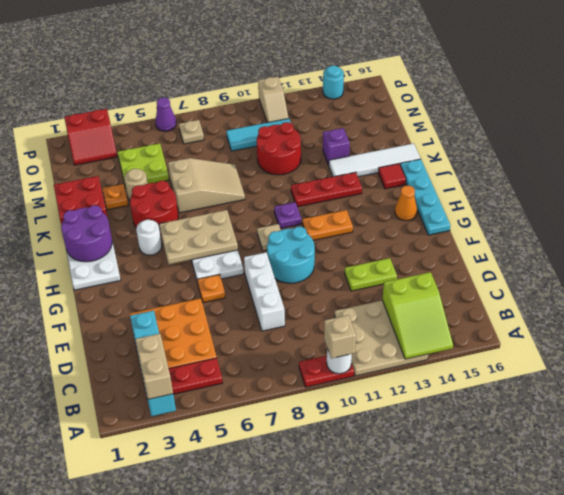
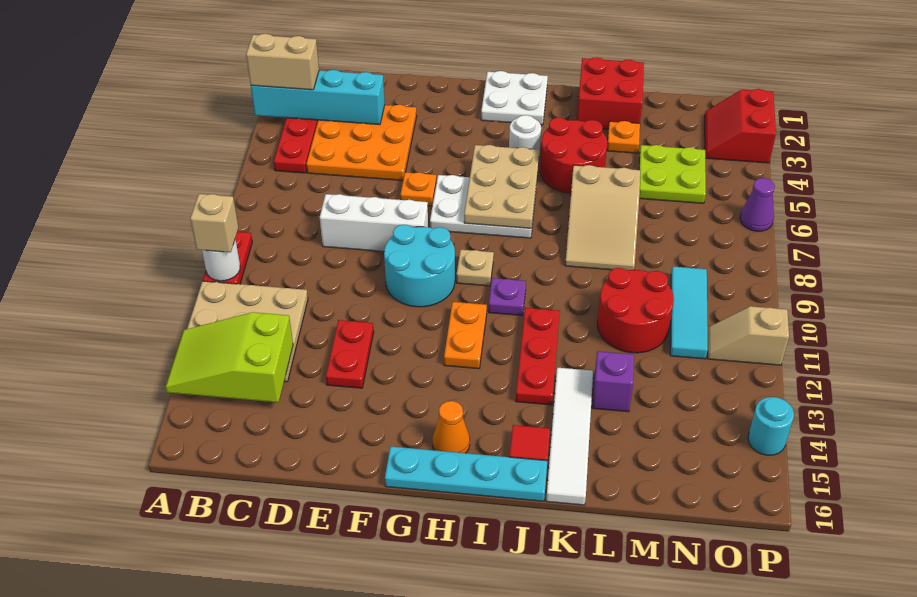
lime 1x2 plate [345,258,397,291] -> red 1x2 plate [326,320,374,388]
purple 2x2 round brick [61,205,112,262] -> none
tan 1x1 round brick [124,169,148,200] -> none
tan 1x1 plate [179,120,204,144] -> none

